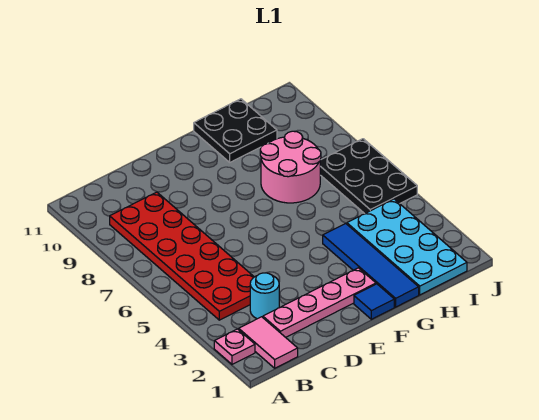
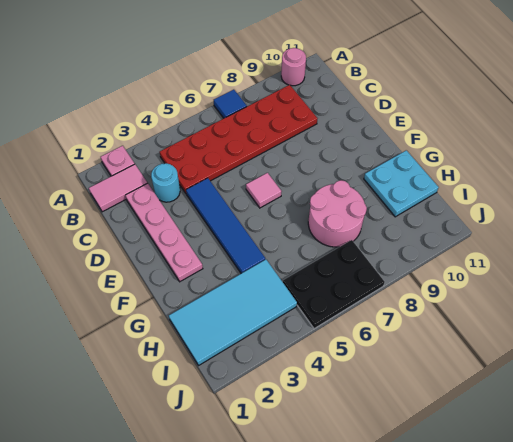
none -> pink 1x1 round brick [281,48,306,86]
none -> pink 1x1 tile [246,173,282,208]
blue 1x1 tile [354,284,394,319] -> blue 1x1 tile moved to [214,90,247,118]
blue 1x4 tile [323,224,419,307] -> blue 1x4 tile turned to [186,178,265,273]
black 2x2 plate [194,99,277,162] -> cyan 2x2 plate [364,150,439,217]
cyan 2x4 plate [347,199,467,295] -> cyan 2x4 tile [169,259,297,366]

